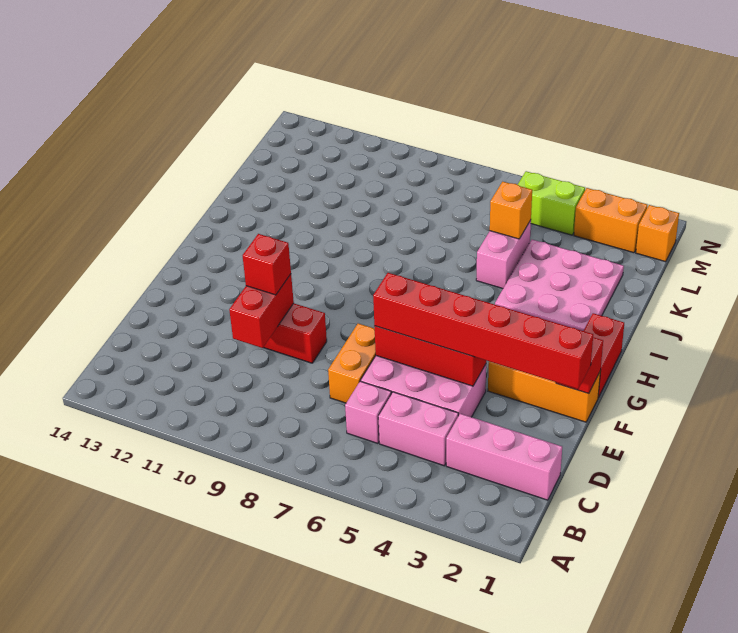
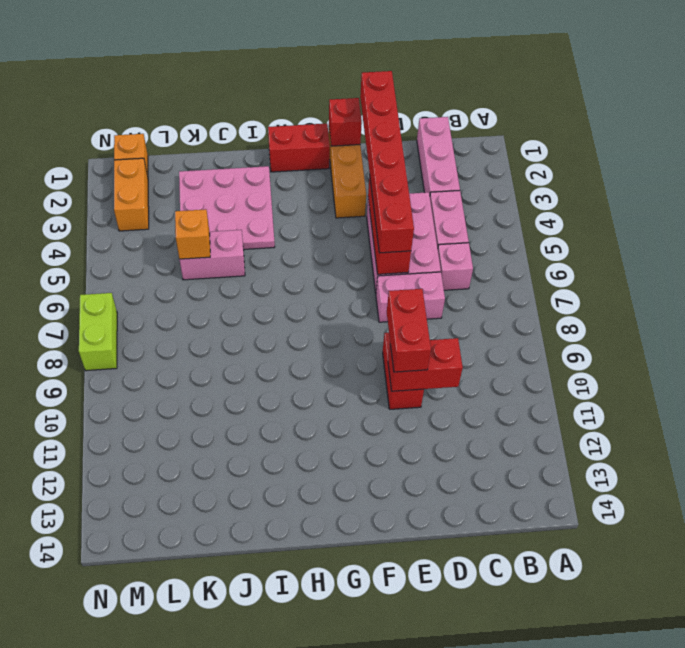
orange 1x2 brick [328,323,376,403] -> pink 1x2 brick [376,272,445,322]
red 1x1 brick [243,234,291,295] -> red 1x2 brick [387,289,431,372]
lime 1x2 brick [518,171,585,235] -> lime 1x2 brick moved to [79,293,117,371]

